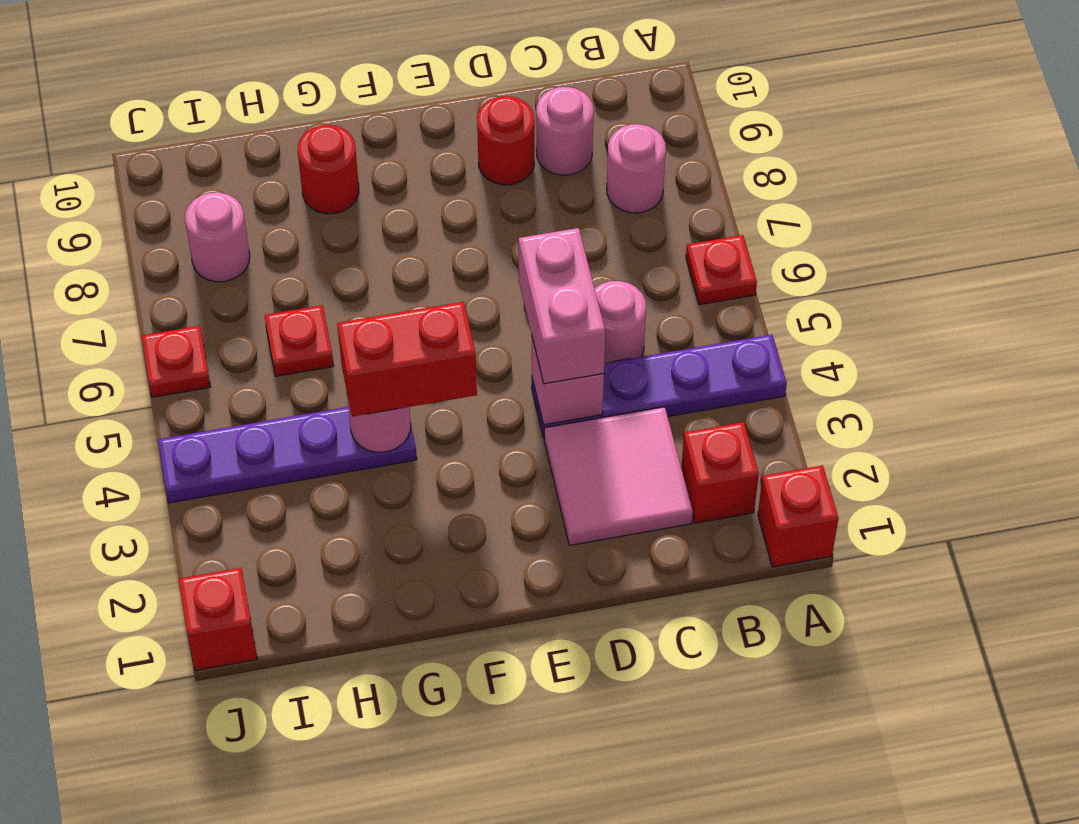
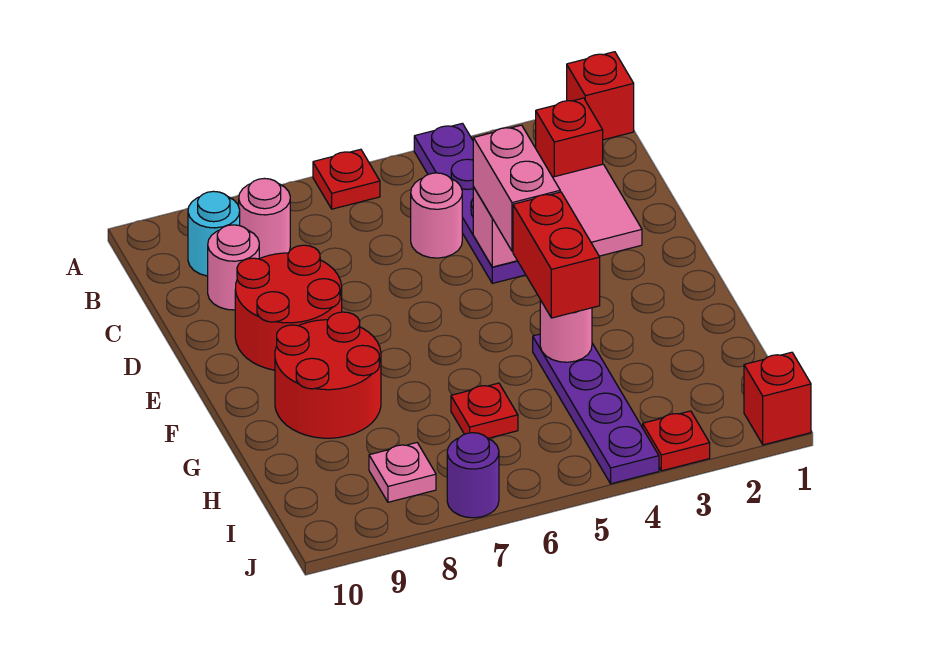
none -> cyan 1x1 round brick [188,191,240,276]
pink 1x2 brick [519,228,605,384] -> pink 1x2 brick turned to [473,125,560,251]
red 1x1 round brick [477,96,534,185] -> red 2x2 round brick [235,245,342,370]
red 1x1 round brick [298,125,359,214] -> red 2x2 round brick [275,312,381,438]
pink 1x1 round brick [185,192,250,282] -> pink 1x1 plate [369,443,436,502]
red 1x1 plate [142,326,211,397] -> red 1x1 plate moved to [643,411,710,471]
none -> purple 1x1 round brick [447,433,499,518]

